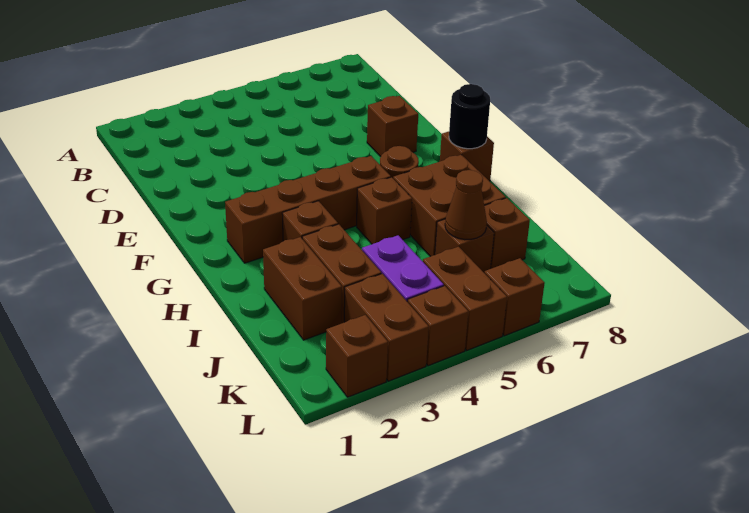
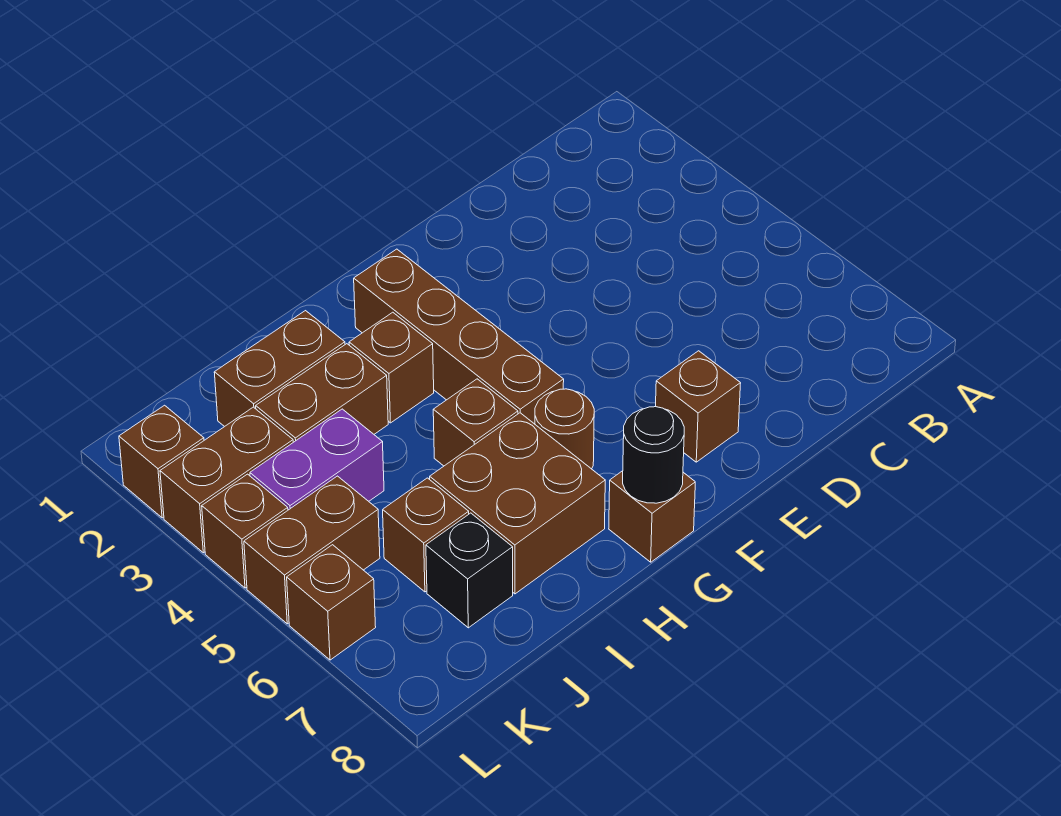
brown 1x1 cone [445,170,487,240] -> none
brown 1x1 brick [484,198,530,269] -> black 1x1 brick [426,513,513,628]

